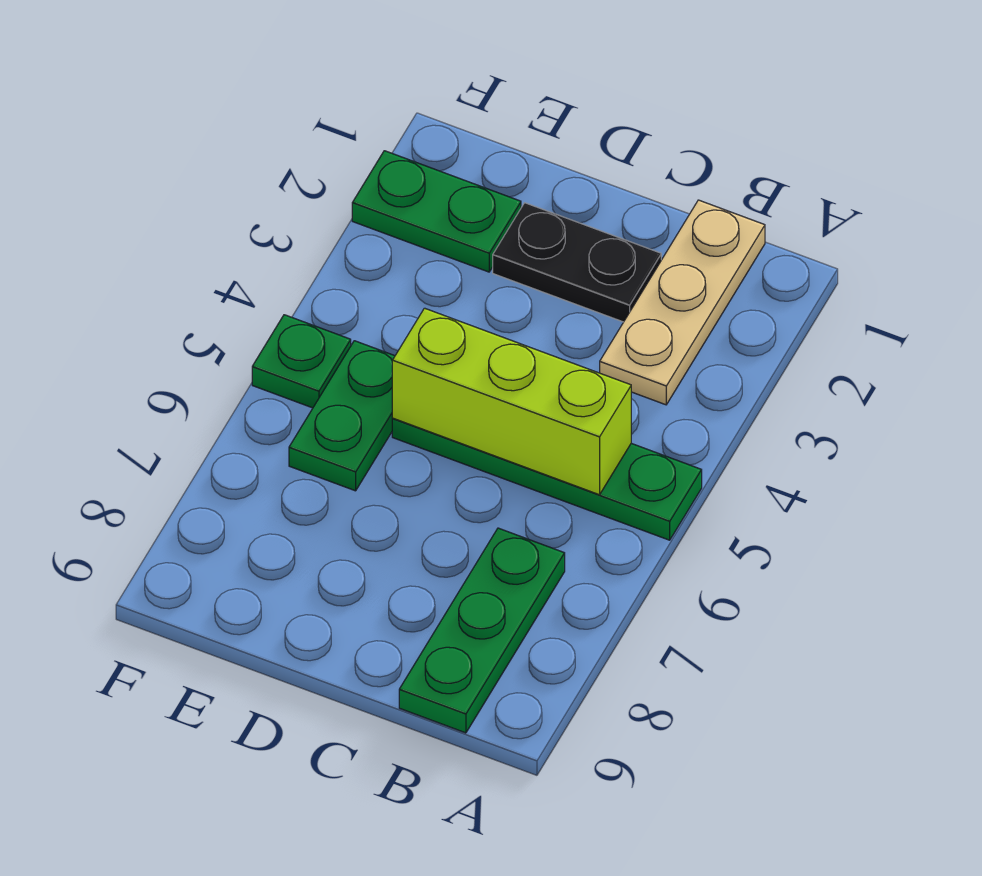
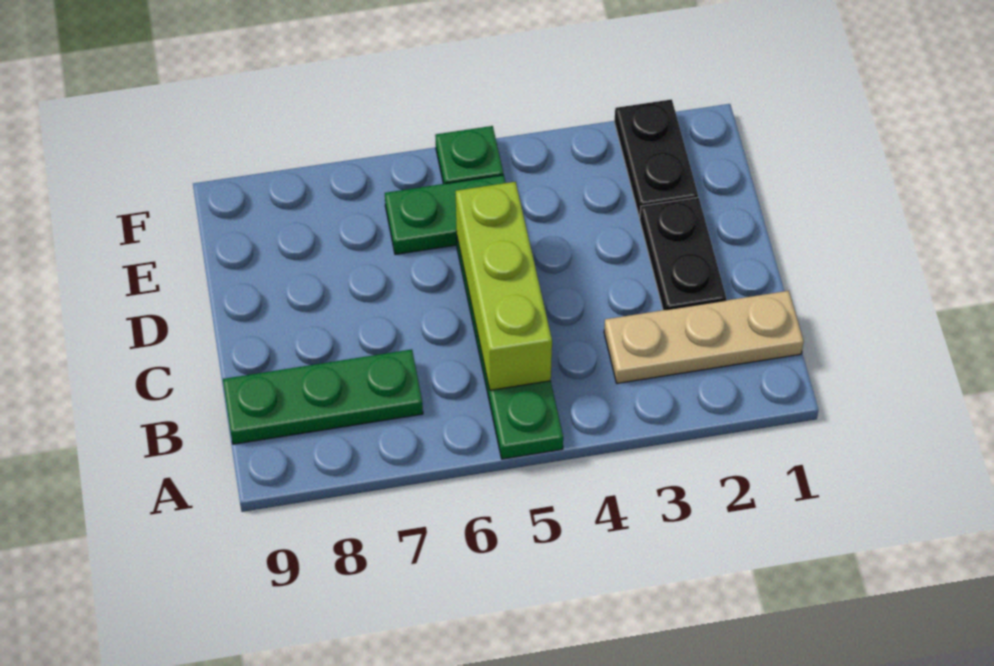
green 1x2 plate [352,151,521,272] -> black 1x2 plate [614,99,698,217]

